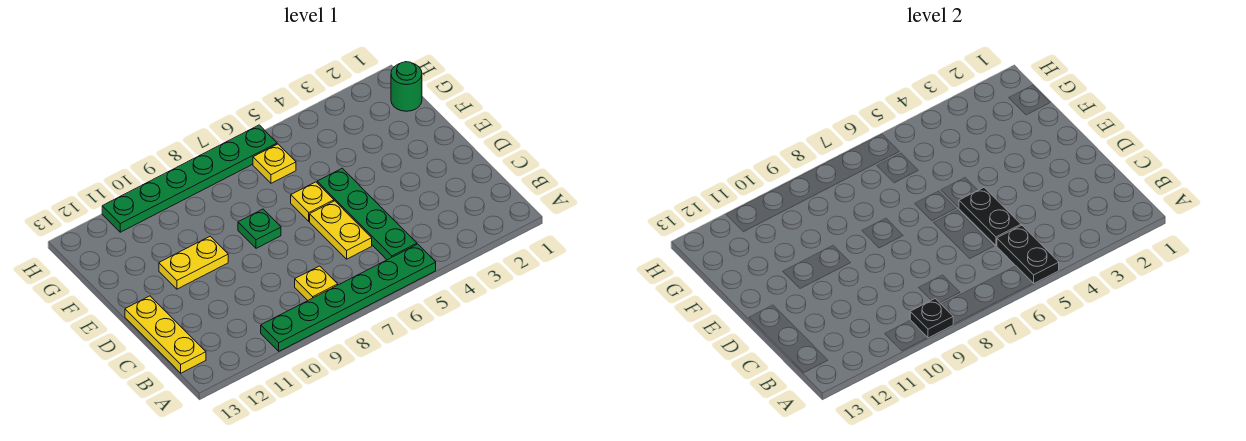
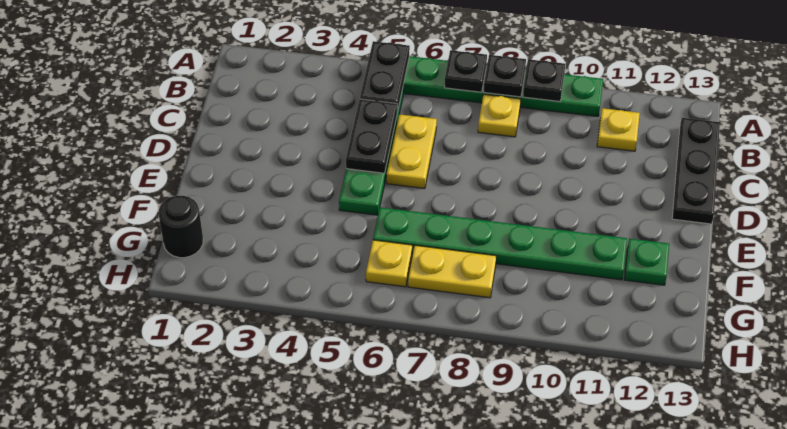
none -> black 1x1 plate [445,50,487,92]
none -> black 1x1 plate [484,55,526,97]
yellow 1x3 plate [125,296,206,373] -> black 1x3 plate [672,118,720,224]
yellow 1x1 plate [291,182,334,221] -> yellow 1x1 plate moved to [597,108,640,151]
green 1x1 plate [238,209,281,248] -> green 1x1 plate moved to [624,239,669,285]
yellow 1x2 plate [159,236,228,289] -> yellow 1x2 plate moved to [408,245,496,298]
green 1x1 round brick [391,62,422,111] -> black 1x1 round brick [158,196,203,258]
green 1x6 plate [102,125,277,232] -> green 1x6 plate moved to [373,207,627,280]

